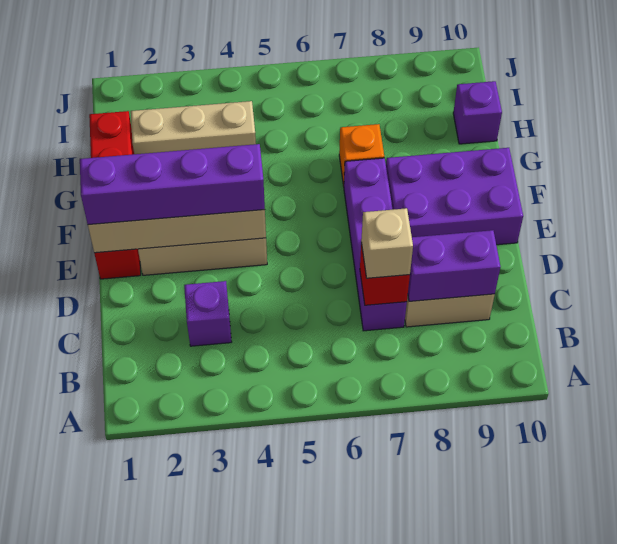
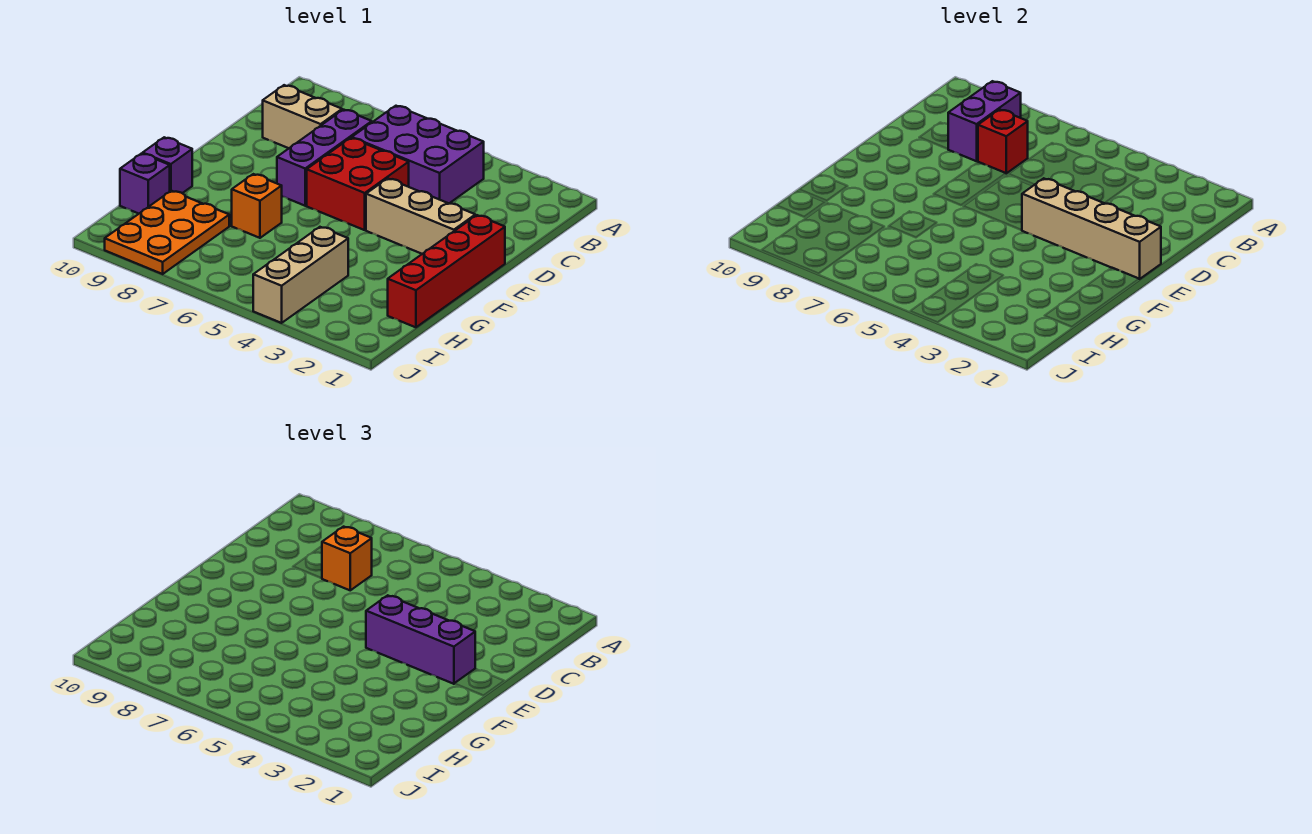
purple 1x1 brick [184,281,232,346] -> purple 1x1 brick moved to [143,137,192,193]
purple 1x4 brick [344,158,407,331] -> purple 1x3 brick [277,110,372,206]
tan 1x1 brick [361,208,413,278] -> orange 1x1 brick [322,527,372,590]
purple 1x2 brick [408,230,501,301] -> purple 1x2 brick turned to [948,81,1021,161]
none -> red 2x2 brick [307,138,409,230]
purple 1x4 brick [80,144,265,225] -> purple 1x3 brick [366,595,475,684]
purple 2x3 brick [386,148,523,245] -> purple 2x3 brick moved to [352,106,484,203]
tan 1x3 brick [131,101,256,154] -> tan 1x3 brick turned to [253,227,348,323]
none -> orange 2x3 plate [105,191,229,274]

